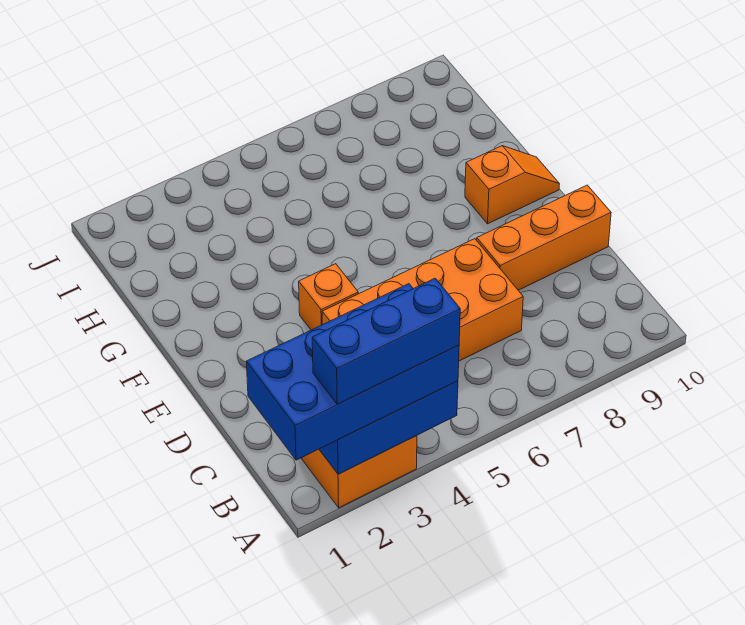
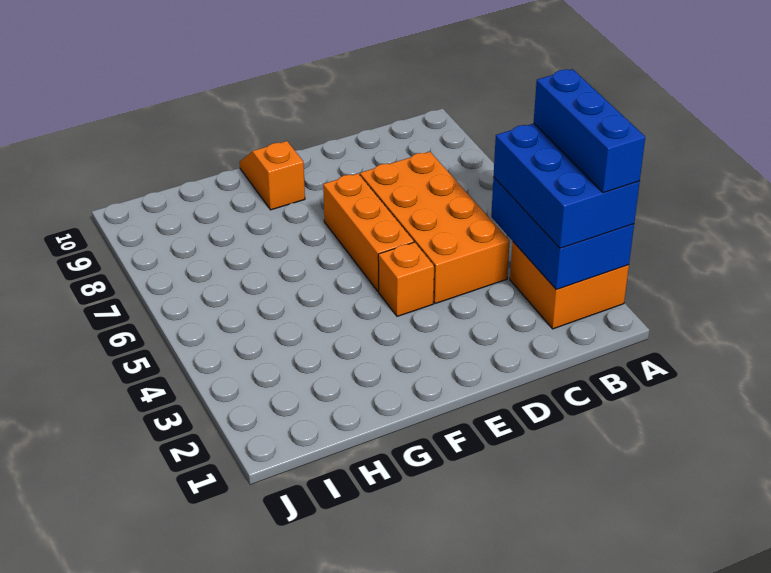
blue 2x4 brick [246,284,459,460] -> blue 2x3 brick [493,123,640,248]
orange 1x3 brick [477,185,611,290] -> orange 1x3 brick moved to [323,174,414,291]

